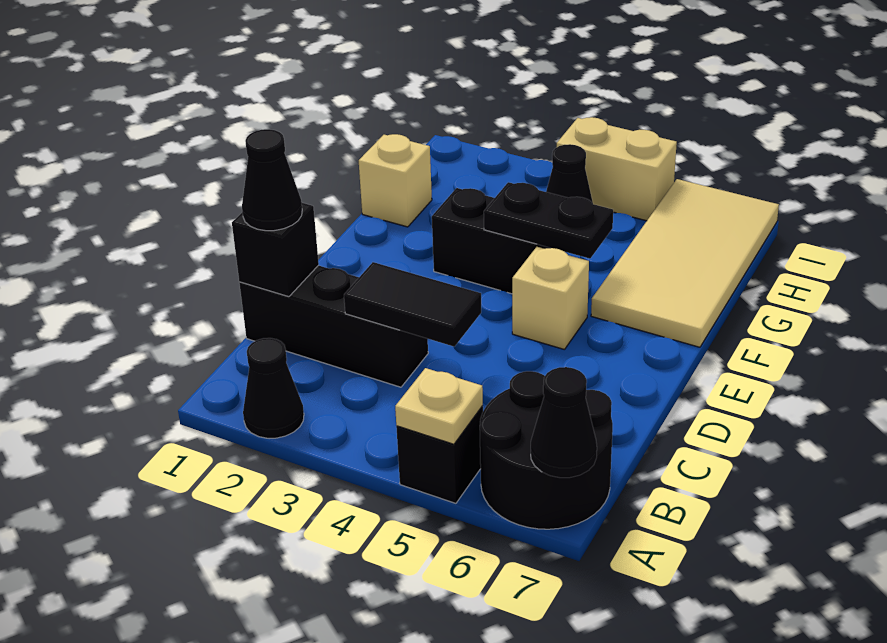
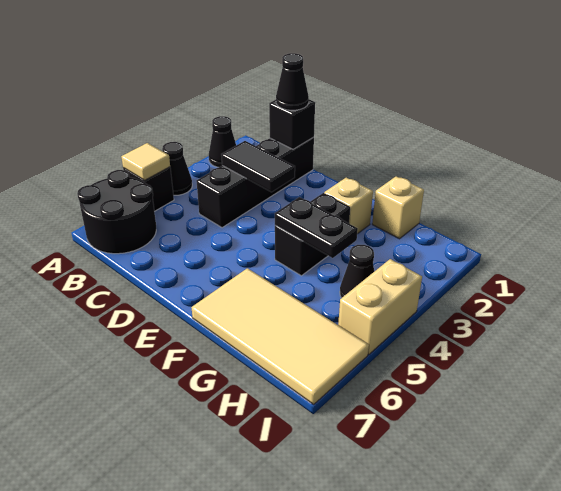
tan 1x1 plate [395,368,483,444] -> tan 1x1 tile [121,143,170,180]
black 1x1 cone [531,367,597,478] -> black 1x1 cone moved to [162,142,192,195]
black 1x3 brick [239,265,428,387] -> black 1x4 brick [196,137,314,228]
black 1x2 tile [344,262,481,347] -> black 1x2 tile turned to [221,141,295,192]
tan 1x1 brick [512,247,589,350] -> tan 1x1 brick moved to [324,178,373,234]
black 1x2 plate [484,182,613,259] -> black 1x2 plate turned to [275,197,358,258]

